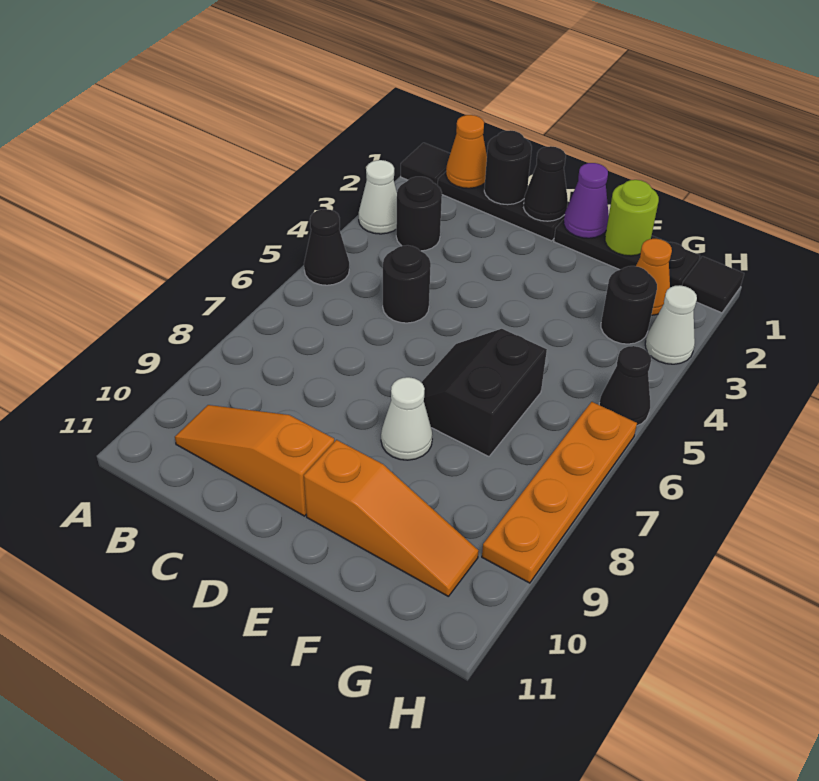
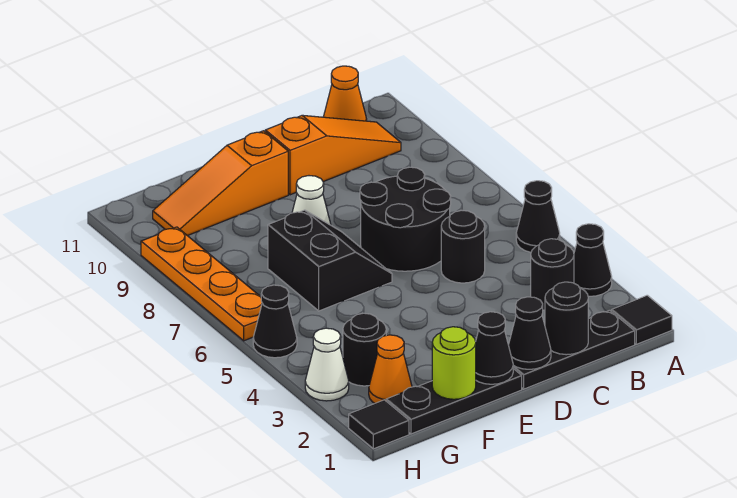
white 1x1 cone [359,160,397,234] -> black 1x1 cone [574,224,612,296]
orange 1x1 cone [446,115,487,188] -> orange 1x1 cone moved to [324,66,367,121]
none -> black 2x2 round brick [360,167,451,271]
purple 1x1 cone [564,163,609,238] -> black 1x1 cone [476,312,513,384]

